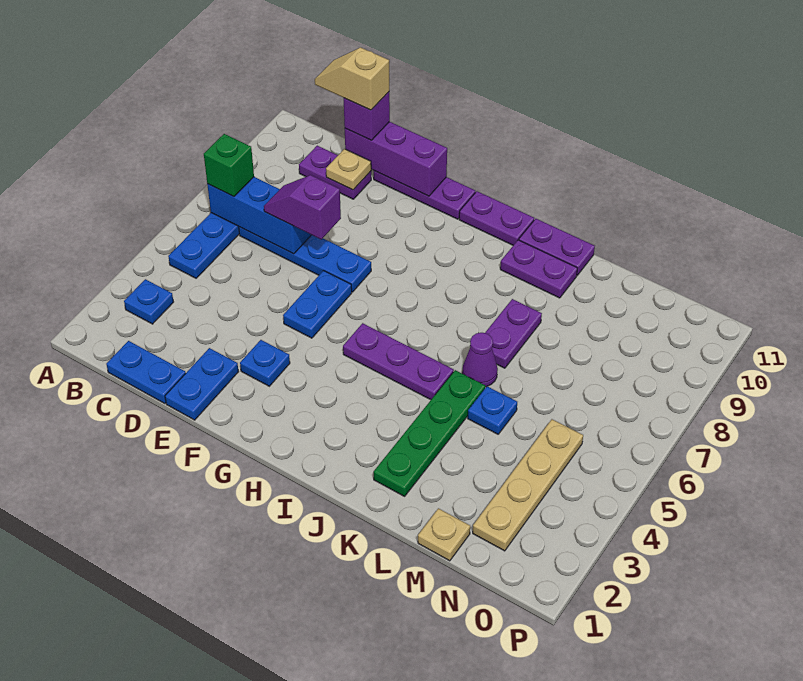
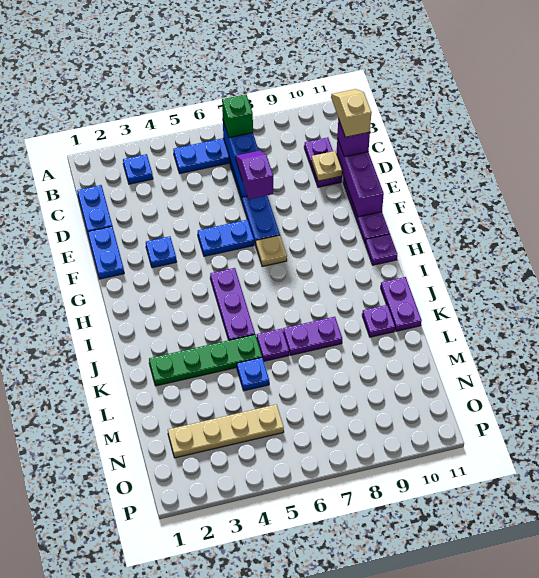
blue 1x2 plate [165,348,239,420] -> blue 1x2 plate turned to [88,226,124,279]
purple 1x2 plate [459,191,534,245] -> purple 1x1 plate [365,234,397,265]
purple 1x2 plate [500,240,577,298] -> purple 1x1 plate [362,305,395,337]
purple 1x1 cone [462,333,498,387] -> purple 1x1 plate [257,329,289,361]
tan 1x1 plate [418,508,470,561] -> tan 1x1 plate moved to [256,235,287,267]

